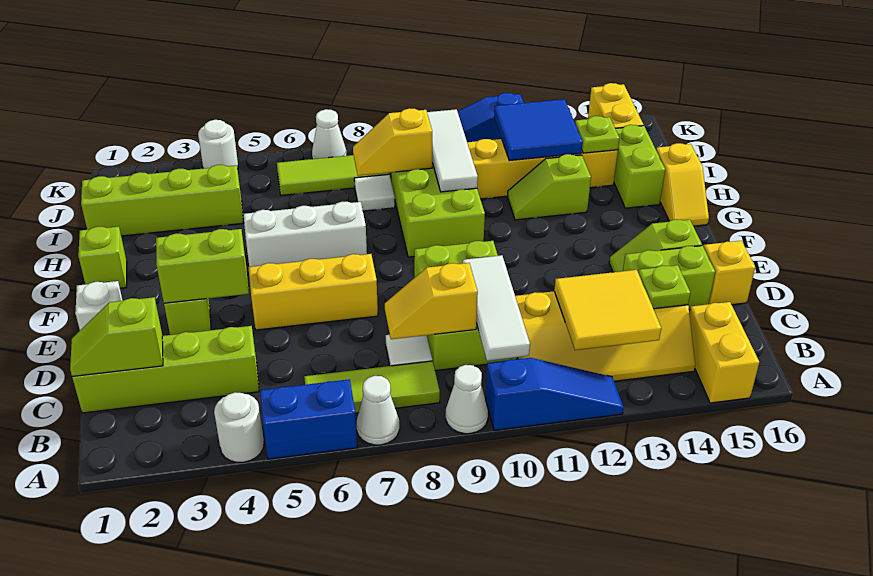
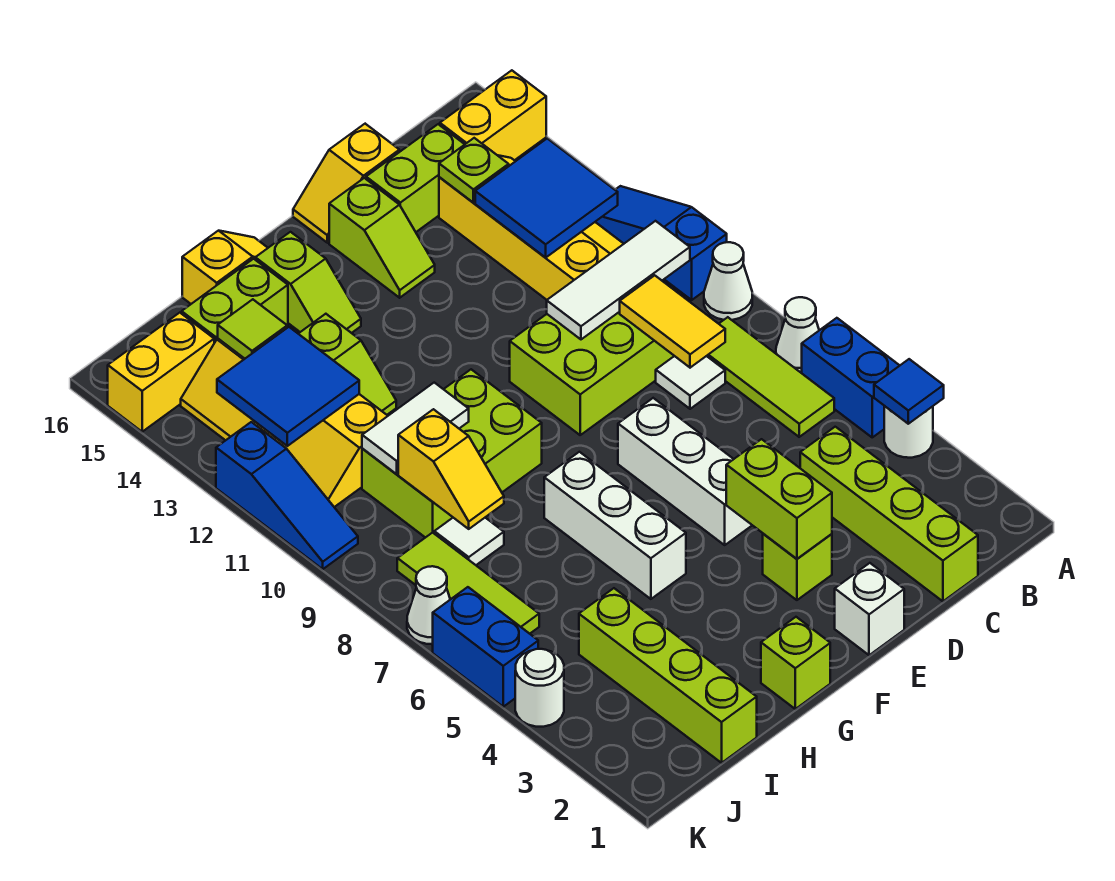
none -> blue 1x1 tile [874,359,944,424]
yellow 2x2 tile [554,270,661,350] -> blue 2x2 tile [475,139,618,257]
lime 1x2 slope [70,297,163,376] -> lime 1x2 slope moved to [255,232,361,333]
yellow 1x2 slope [385,263,478,339] -> yellow 1x2 tile [620,275,725,368]
lime 1x2 brick [623,246,715,310] -> lime 1x2 brick turned to [366,124,465,232]
yellow 1x3 brick [248,254,378,330] -> white 1x3 brick [618,398,752,545]
white 1x3 tile [427,109,478,192] -> white 1x2 tile [362,383,469,474]
lime 1x1 plate [575,116,620,153] -> lime 1x1 tile [218,299,287,359]
none -> blue 1x2 brick [433,587,538,707]

